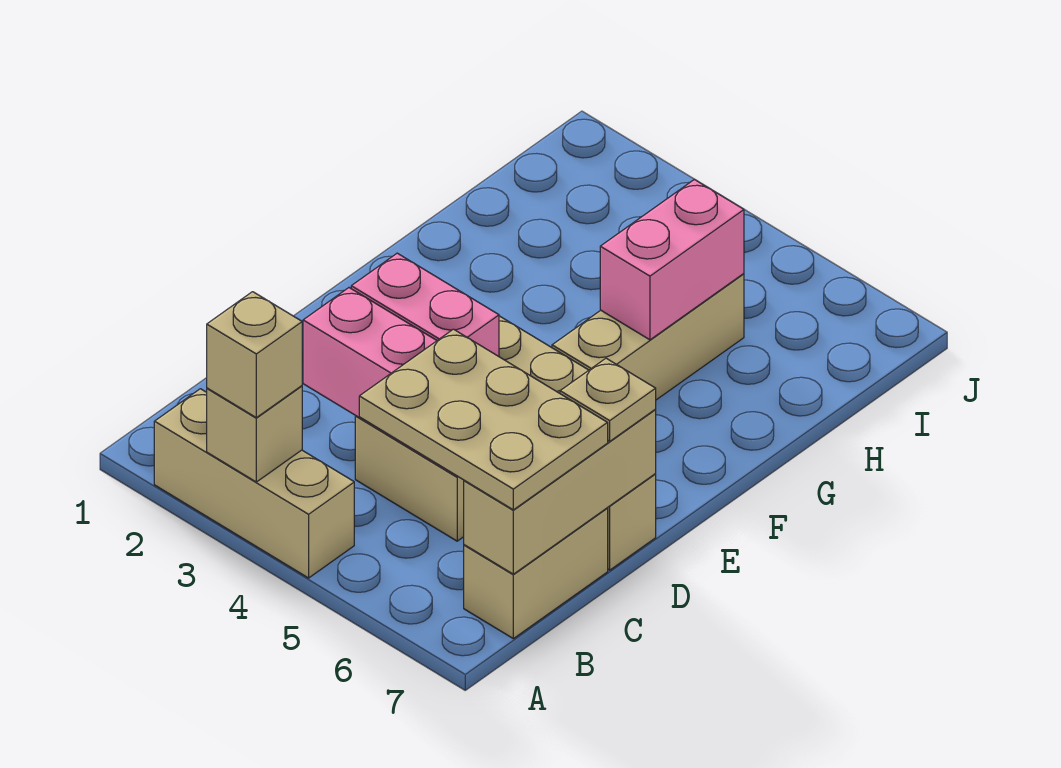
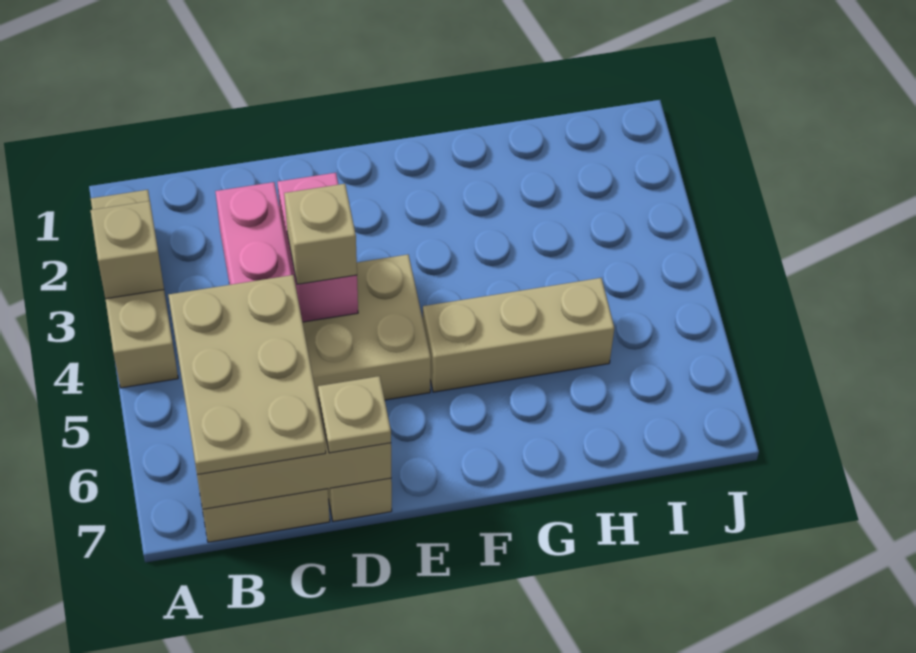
tan 1x1 brick [207,292,302,418] -> tan 1x1 brick moved to [284,184,357,284]
pink 1x2 brick [600,179,744,340] -> none

